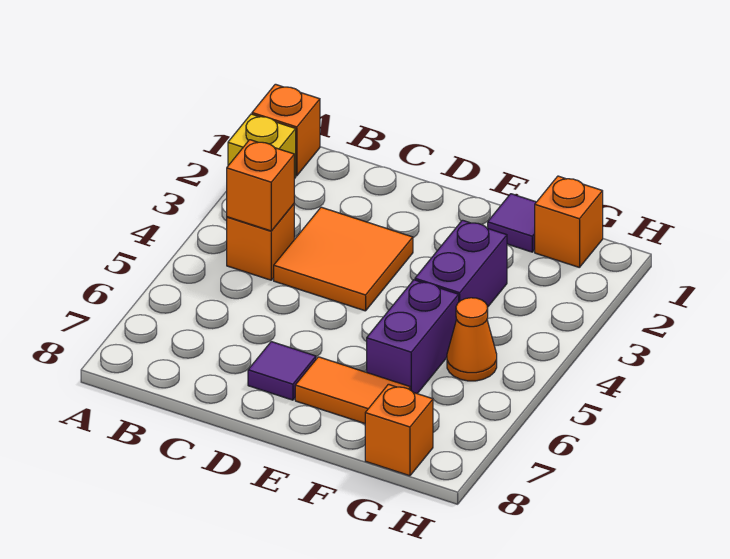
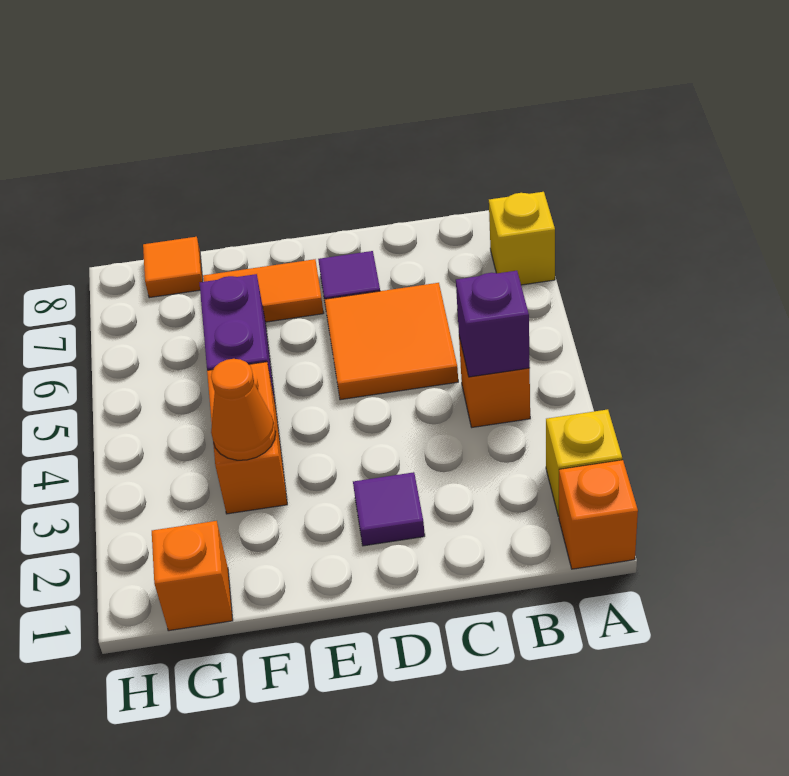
none -> yellow 1x1 brick [489,192,555,285]
orange 1x1 brick [227,140,294,231] -> purple 1x1 brick [456,271,530,377]
orange 2x2 tile [274,207,413,311] -> orange 2x2 tile moved to [325,283,458,400]
purple 1x1 tile [488,194,536,252] -> purple 1x1 tile moved to [353,472,425,546]
purple 1x2 brick [415,220,507,307] -> orange 1x2 brick [207,362,287,514]
orange 1x1 cone [447,298,497,381] -> orange 1x1 cone moved to [211,359,276,460]
orange 1x1 brick [365,384,433,476] -> orange 1x1 tile [143,237,203,298]

